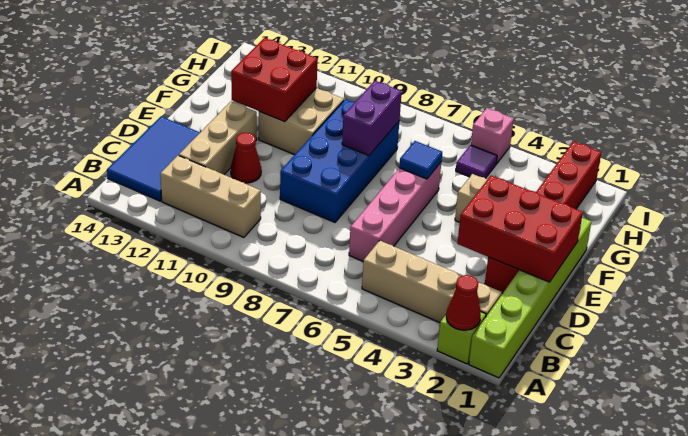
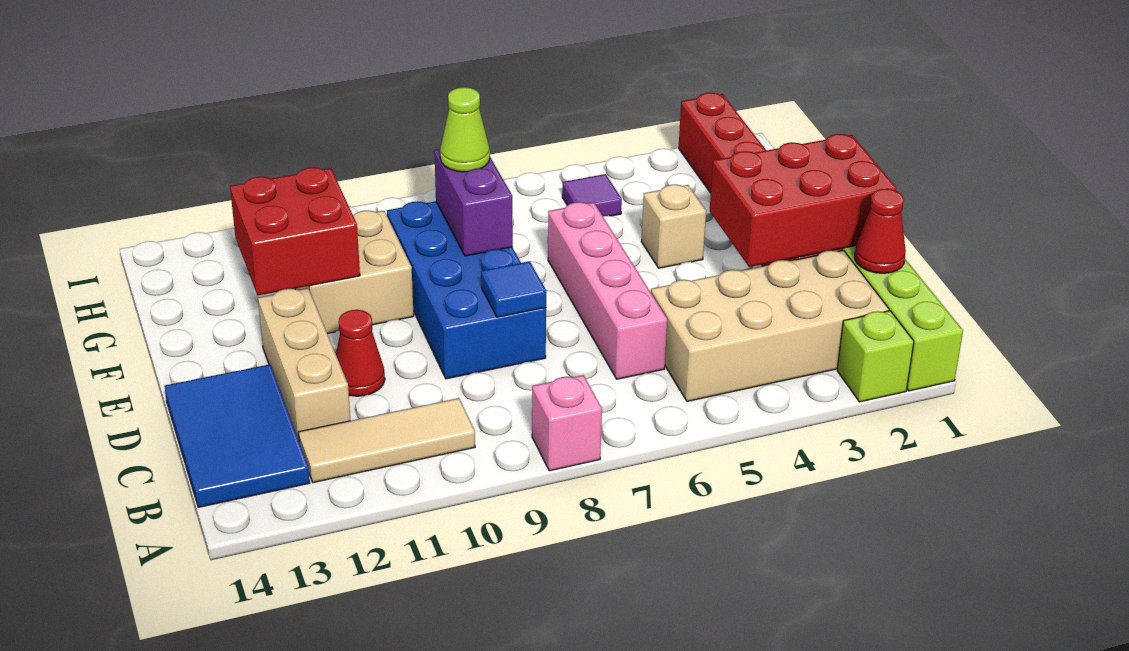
red 1x1 cone [446,275,481,330] -> red 1x1 cone moved to [855,189,906,273]
tan 1x4 brick [362,241,502,323] -> tan 2x4 brick [651,250,889,401]
tan 1x3 brick [160,156,261,238] -> tan 1x3 tile [299,398,475,483]
blue 1x1 tile [399,141,442,179] -> blue 1x1 tile moved to [481,261,546,317]
none -> lime 1x1 cone [440,87,490,172]
pink 1x1 brick [471,108,514,164] -> pink 1x1 brick moved to [532,375,602,471]

